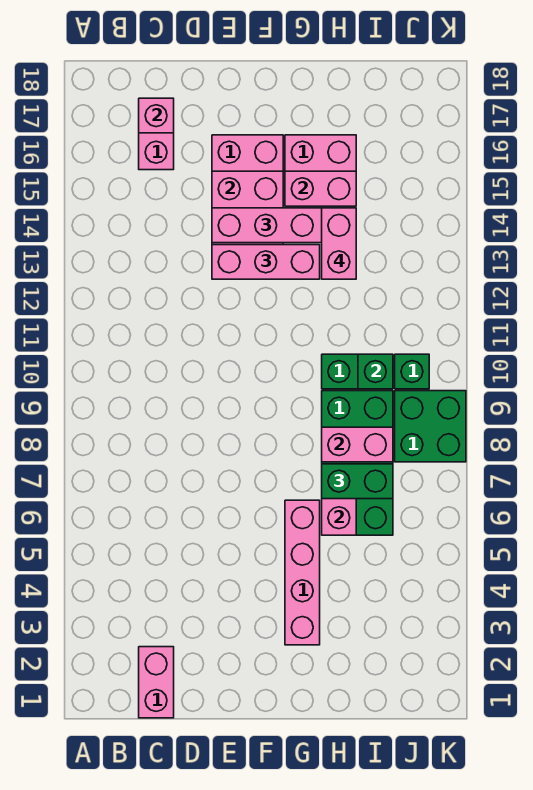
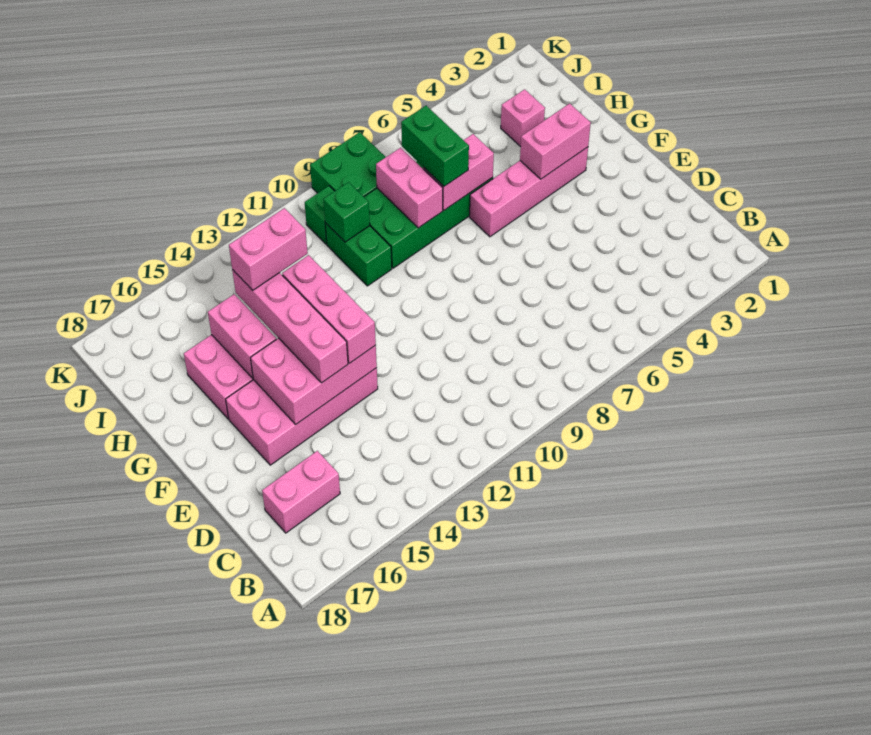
pink 1x2 brick [139,647,174,718] -> pink 1x2 brick moved to [520,104,591,179]
pink 1x1 brick [139,98,174,133] -> pink 1x1 brick moved to [501,89,545,147]

